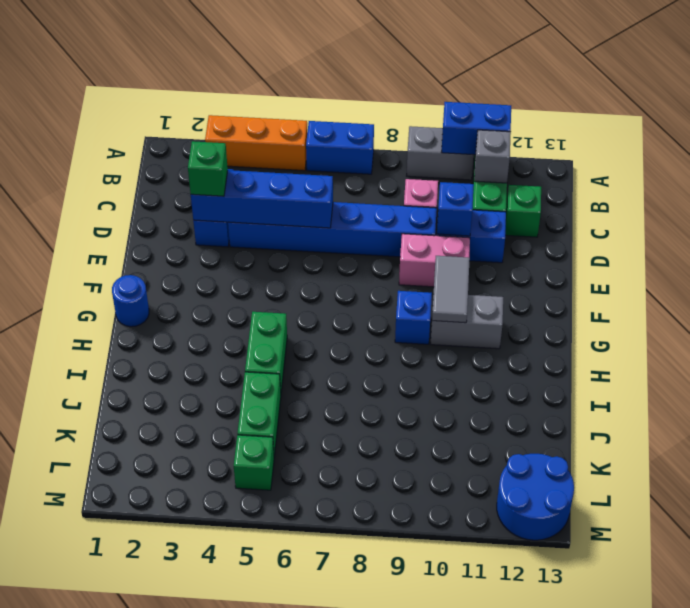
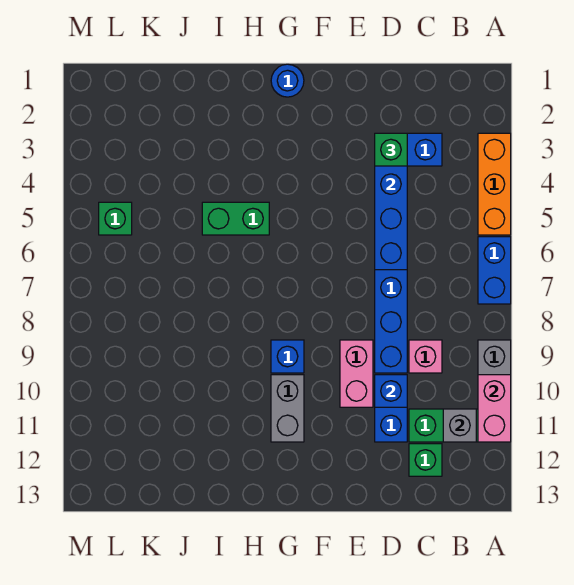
blue 1x2 brick [442,102,511,155] -> pink 1x2 brick [478,375,511,442]
grey 1x2 tile [432,256,470,323] -> none
green 1x2 brick [238,372,281,457] -> none
blue 2x2 round brick [497,454,574,540] -> none

